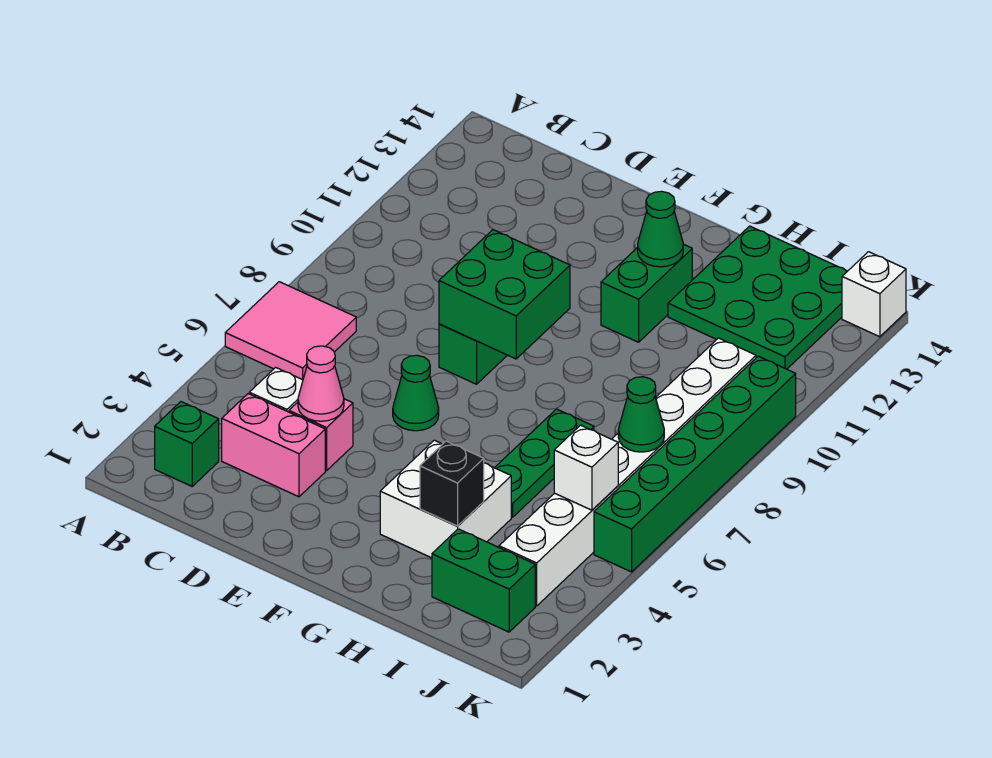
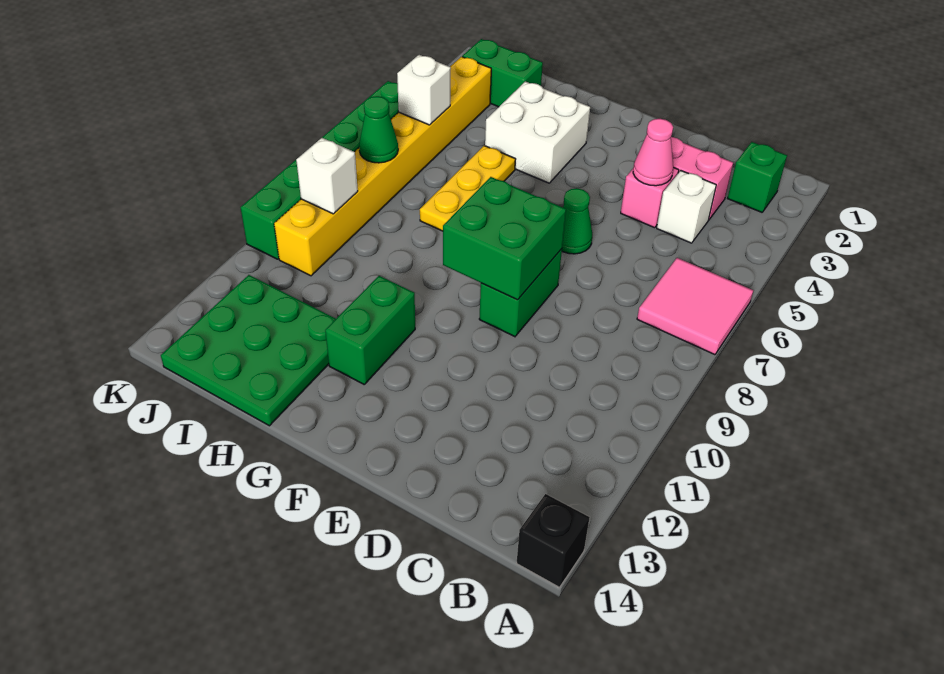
green 1x1 cone [638,191,683,267] -> none
black 1x1 brick [420,441,484,526] -> black 1x1 brick moved to [517,494,590,587]
green 1x3 plate [495,409,594,517] -> yellow 1x3 plate [420,146,516,231]
white 1x8 brick [499,338,756,606] -> yellow 1x8 brick [274,57,491,276]
white 1x1 brick [842,252,906,337] -> white 1x1 brick moved to [296,138,358,214]

